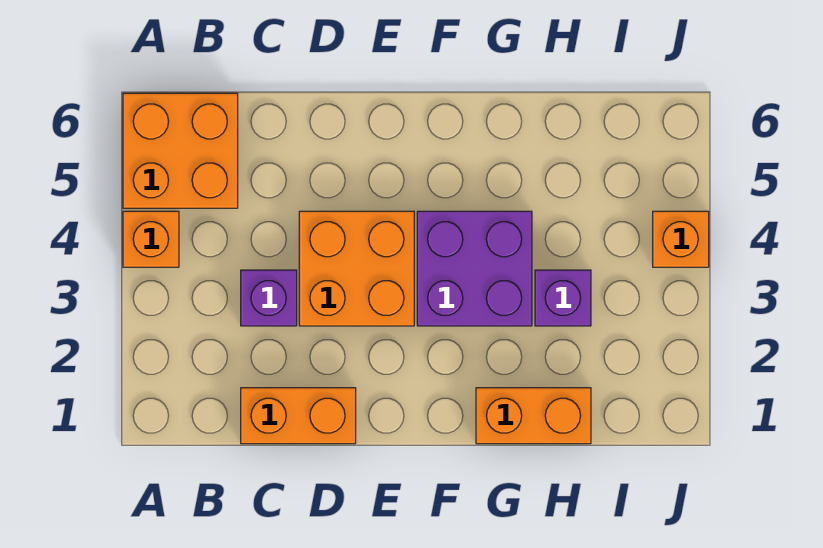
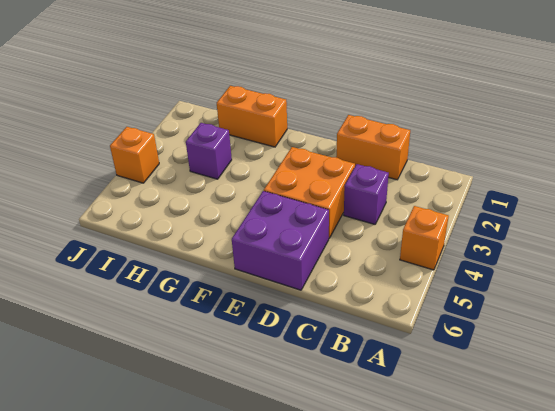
orange 2x2 brick [123,93,238,208] -> none
purple 2x2 brick [417,211,532,326] -> purple 2x2 brick moved to [232,191,329,290]

